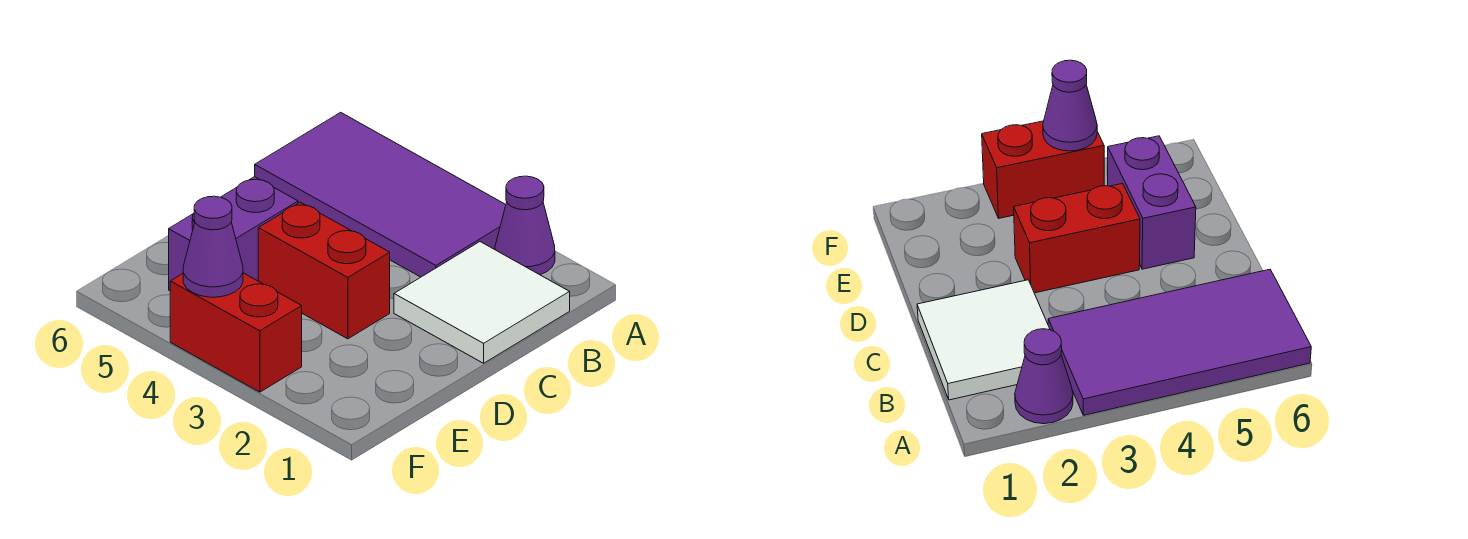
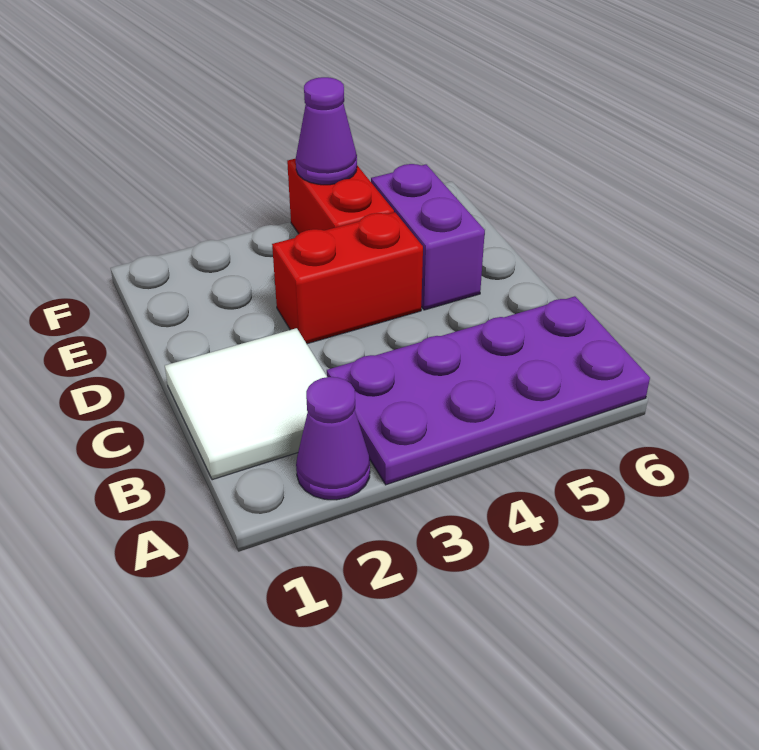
purple 2x4 tile [255,112,506,277] -> purple 2x4 plate [327,296,650,485]
red 1x2 brick [170,273,302,392] -> red 1x2 brick turned to [287,159,394,234]

